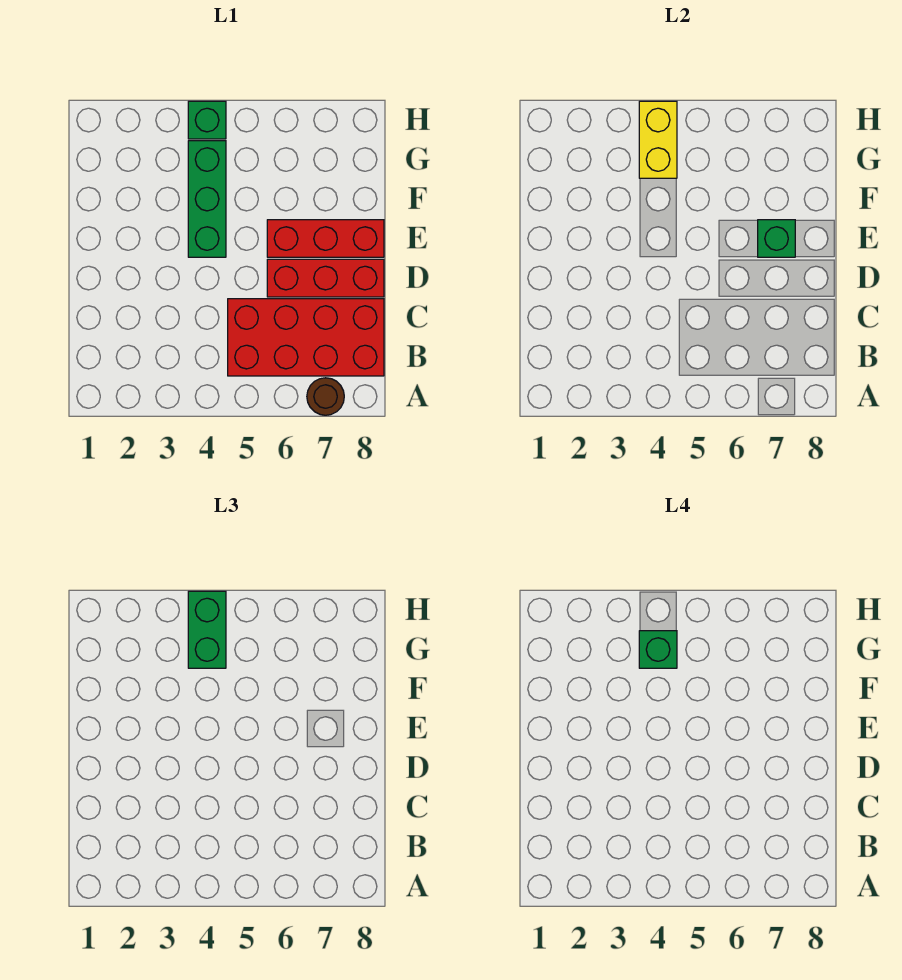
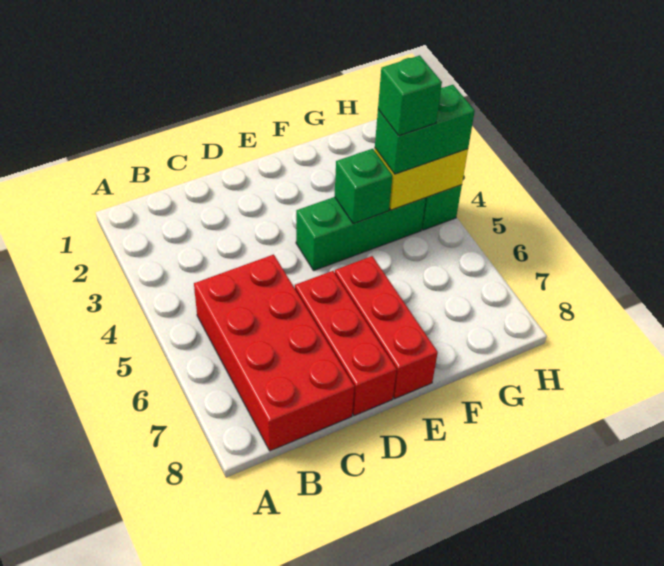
brown 1x1 round brick [307,378,344,415] -> none
green 1x1 brick [758,220,795,257] -> green 1x1 brick moved to [335,149,393,224]

